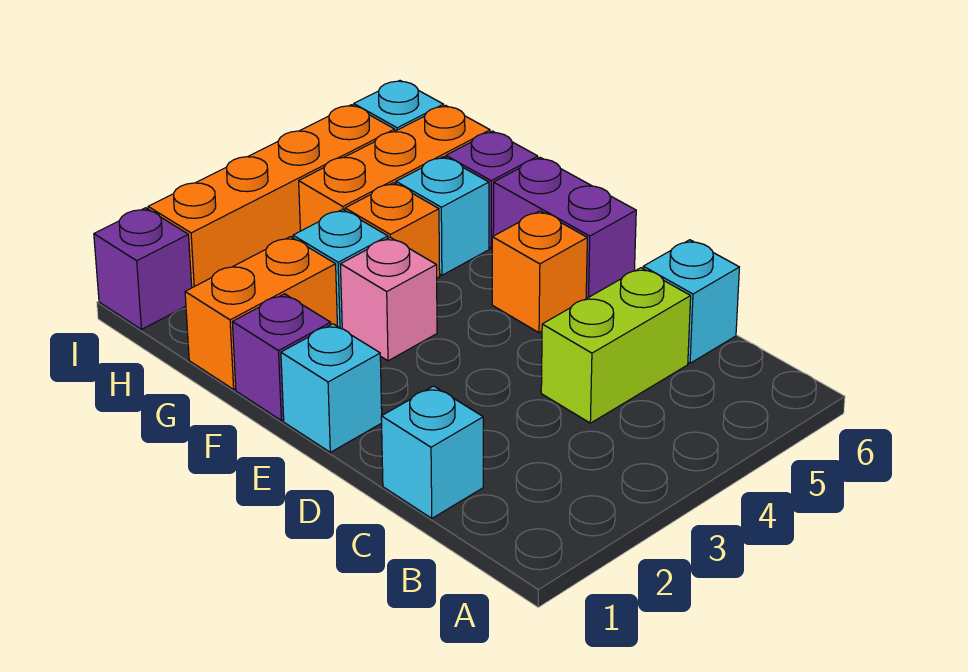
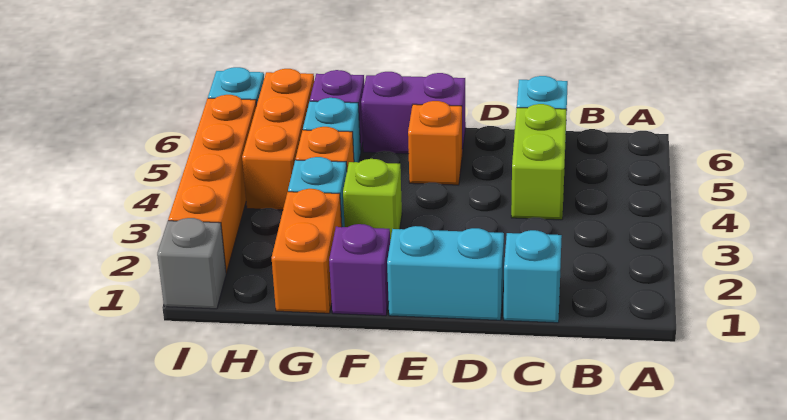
cyan 1x1 brick [281,324,382,452] -> cyan 1x2 brick [387,226,504,320]
pink 1x1 brick [340,237,437,361] -> lime 1x1 brick [343,159,402,241]
purple 1x1 brick [94,208,192,330] -> grey 1x1 brick [157,218,226,309]

